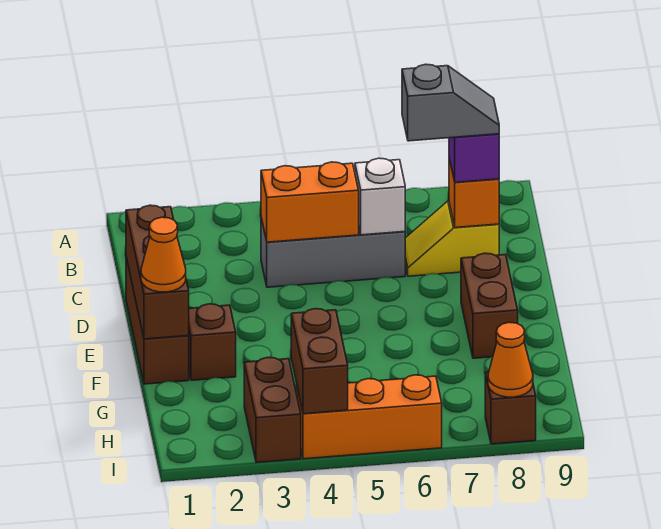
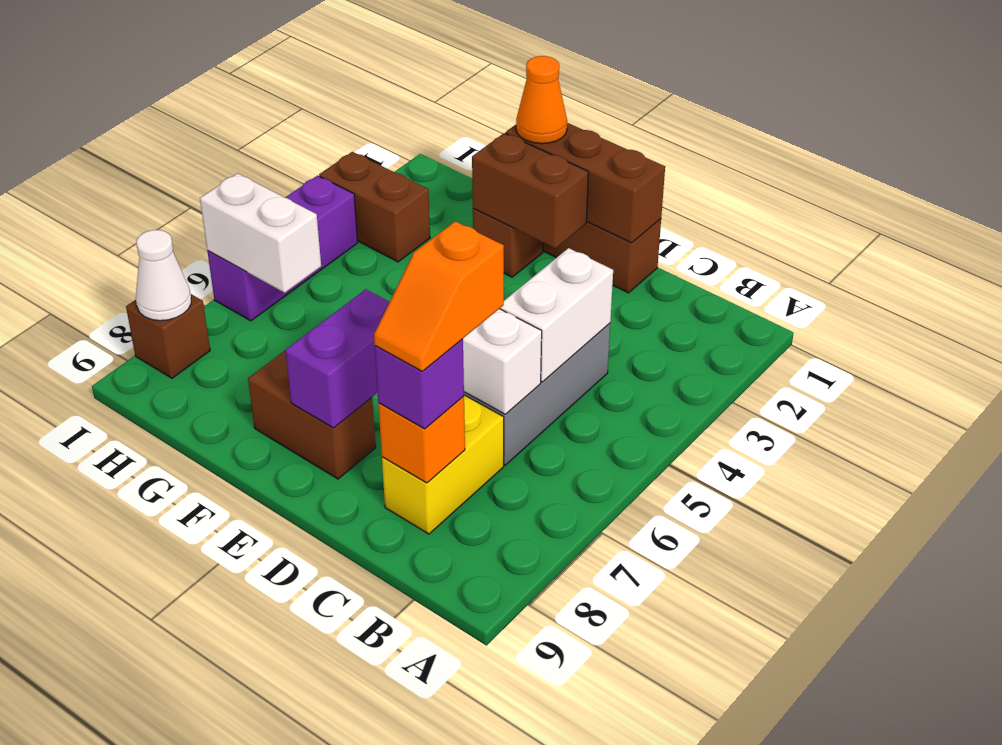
orange 1x2 brick [261,162,359,242] -> white 1x2 brick [500,248,613,382]
yellow 1x2 slope [405,201,499,276] -> yellow 1x2 brick [382,395,504,534]
grey 1x2 slope [402,64,499,141] -> orange 1x2 slope [374,221,504,371]
none -> purple 1x2 brick [285,289,389,428]
brown 1x2 brick [291,309,348,414] -> brown 1x2 brick moved to [472,133,588,248]
none -> white 1x2 brick [200,173,321,293]
orange 1x3 brick [297,375,442,459] -> purple 1x3 brick [207,176,358,321]
orange 1x1 cone [488,322,533,397] -> white 1x1 cone [136,230,191,321]

